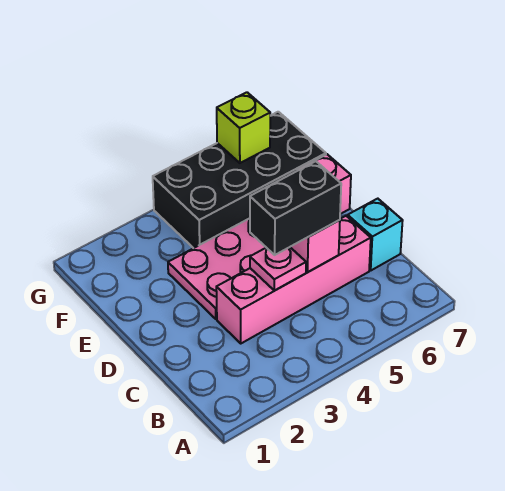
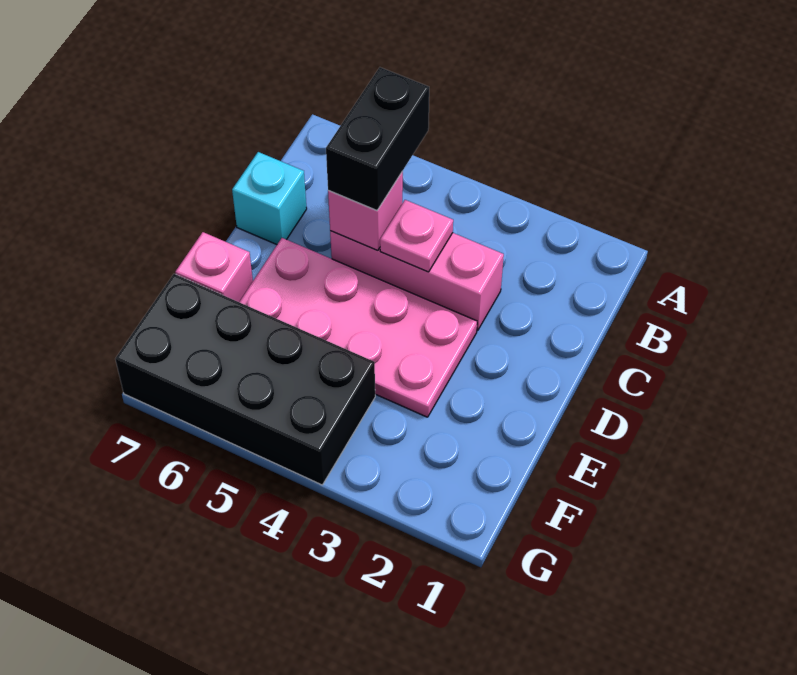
pink 1x4 brick [216,216,371,343] -> pink 1x3 brick [330,231,504,330]
black 1x2 brick [250,161,341,255] -> black 1x2 brick turned to [326,67,429,210]
lime 1x1 brick [217,92,270,163] -> none

